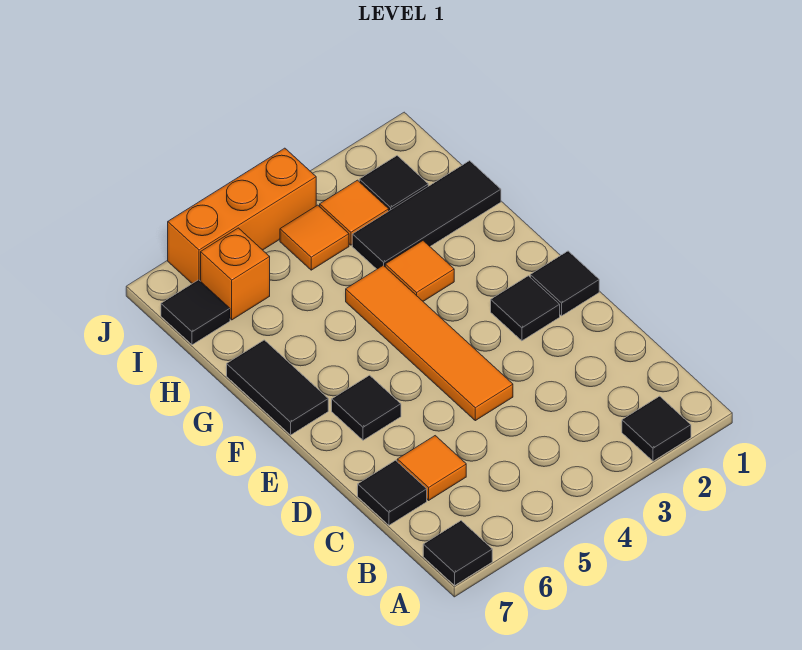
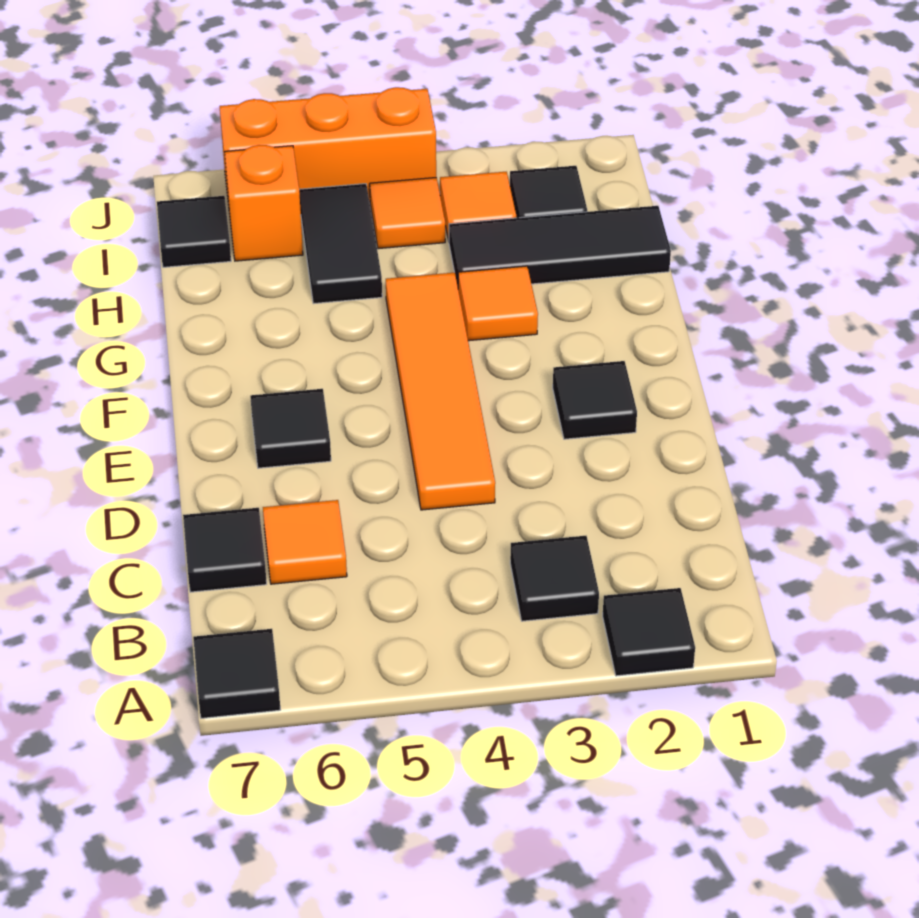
black 1x1 tile [530,251,599,316] -> black 1x1 tile moved to [510,536,599,621]
black 1x2 tile [227,340,328,435] -> black 1x2 tile moved to [299,184,382,304]

